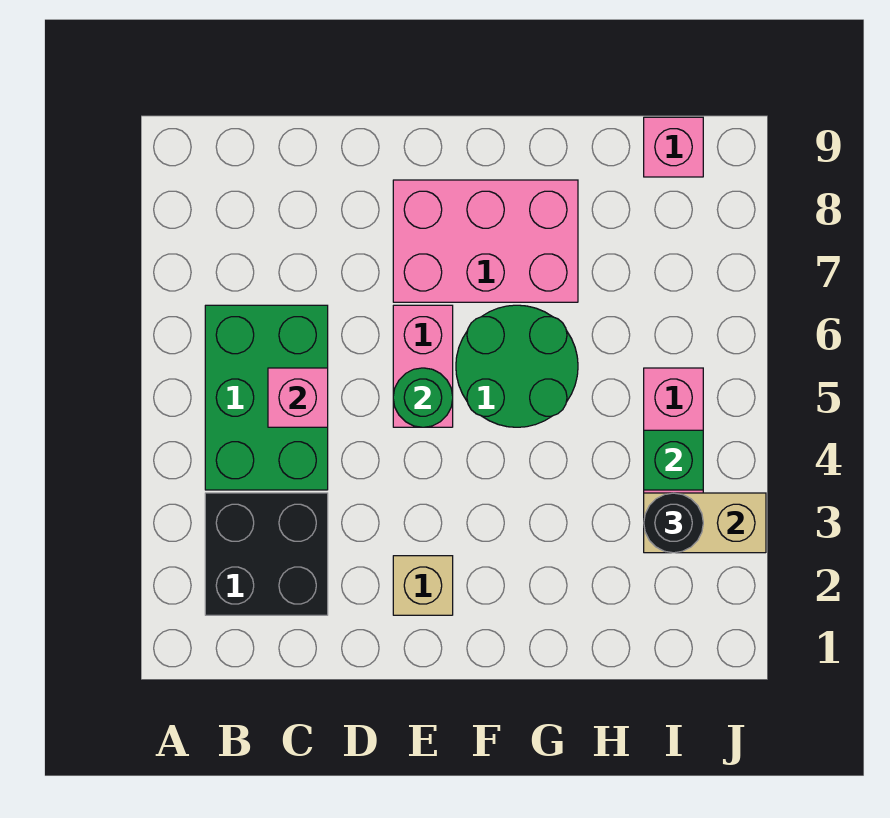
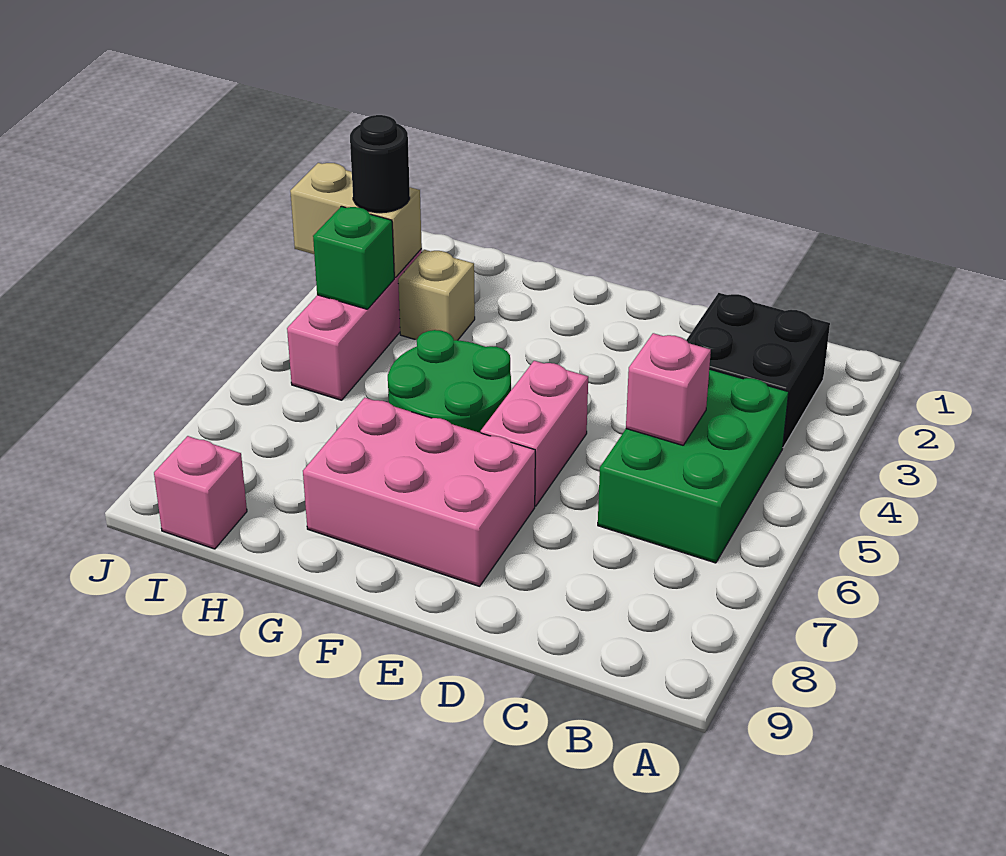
tan 1x1 brick [393,556,453,615] -> tan 1x1 brick moved to [398,250,475,340]
green 1x1 round brick [393,368,453,427] -> none

